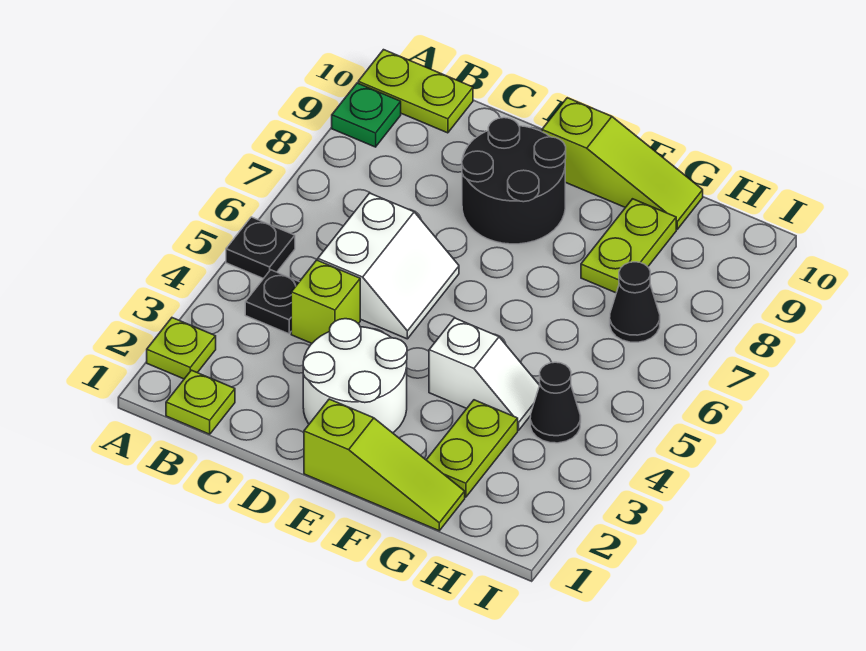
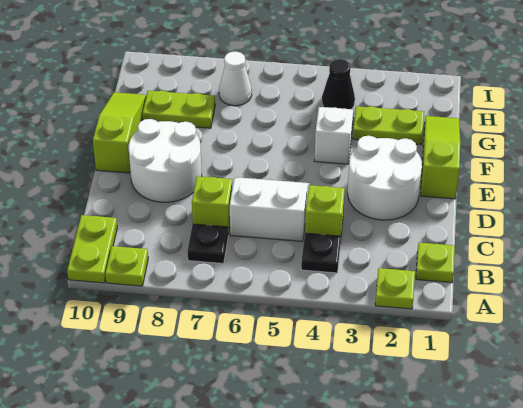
black 1x1 plate [226,217,295,279] -> black 1x1 plate moved to [187,224,228,264]
green 1x1 plate [332,83,401,147] -> lime 1x1 plate [105,246,148,286]
none -> lime 1x1 brick [192,176,232,235]
black 2x2 round brick [462,118,566,244] -> white 2x2 round brick [128,119,202,202]
black 1x1 cone [610,262,660,342] -> white 1x1 cone [219,51,252,106]

